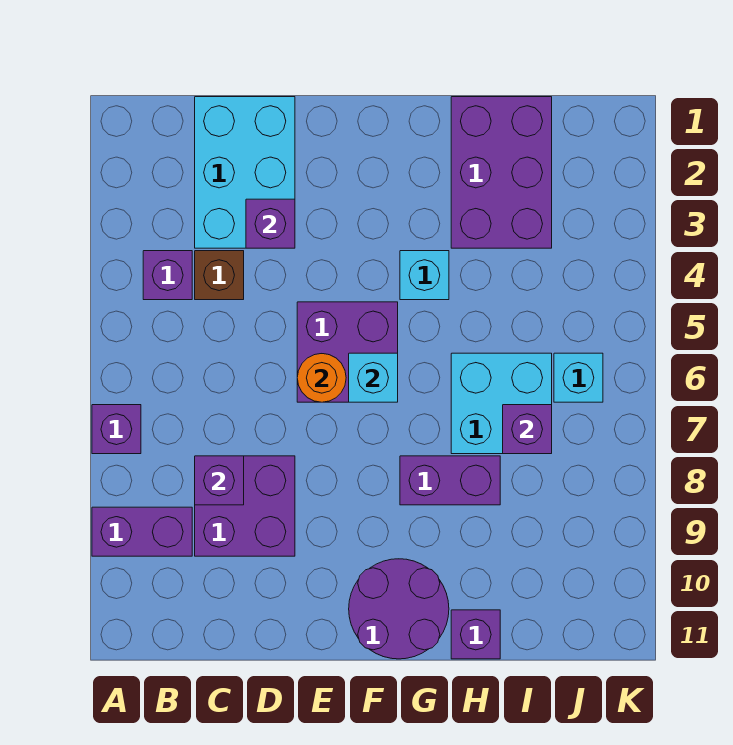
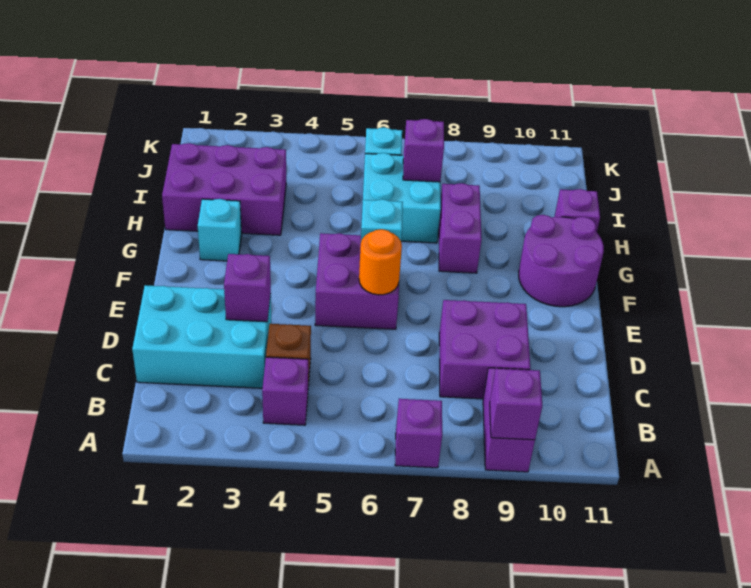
purple 1x1 brick [195,456,244,505] -> purple 1x1 brick moved to [490,368,542,440]
cyan 1x1 brick [400,251,449,300] -> cyan 1x1 brick moved to [198,199,242,261]

